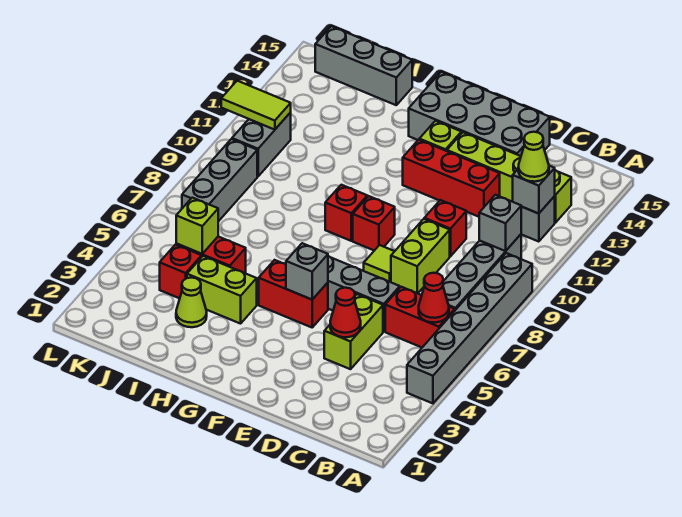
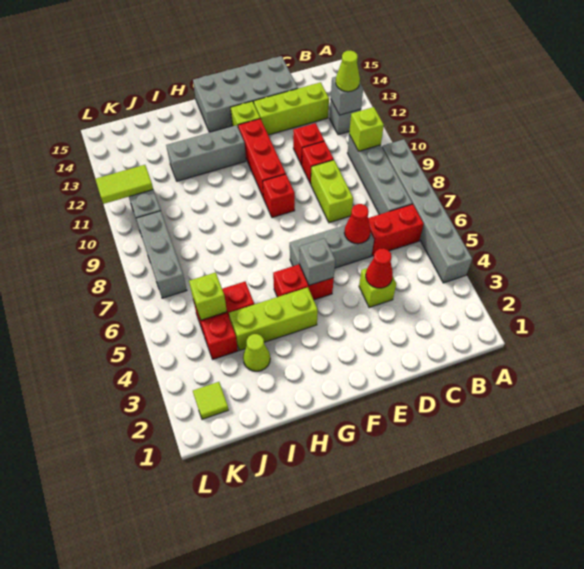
red 1x1 cone [419,273,449,323] -> red 1x1 cone moved to [344,204,371,244]
grey 1x1 brick [479,195,521,251] -> lime 1x1 brick [349,107,384,151]
lime 1x4 brick [447,132,571,223] -> lime 1x3 brick [254,82,329,135]
lime 1x2 brick [324,294,383,369] -> lime 1x1 brick [359,268,396,308]
red 1x3 brick [403,140,500,217] -> red 1x3 brick turned to [238,119,286,198]
lime 1x1 tile [364,245,395,282] -> lime 1x1 tile moved to [193,382,229,419]
red 1x1 brick [325,185,367,241] -> red 1x1 brick moved to [293,123,324,165]
lime 1x2 brick [187,256,257,324] -> lime 1x3 brick [229,287,318,351]
grey 1x3 brick [315,26,412,105] -> grey 1x3 brick moved to [166,125,246,181]

